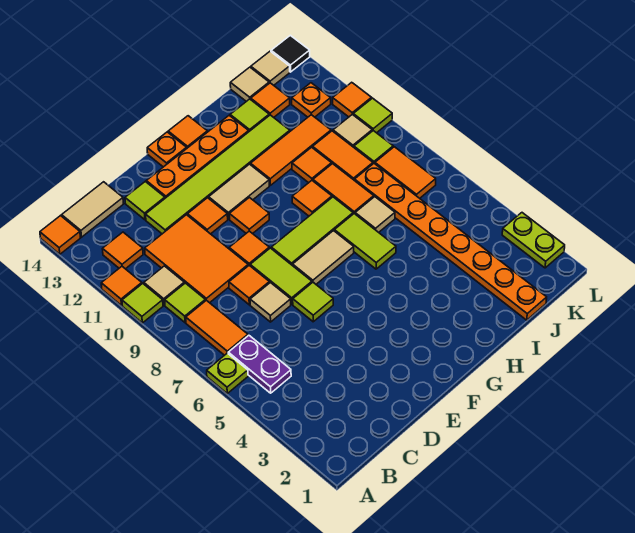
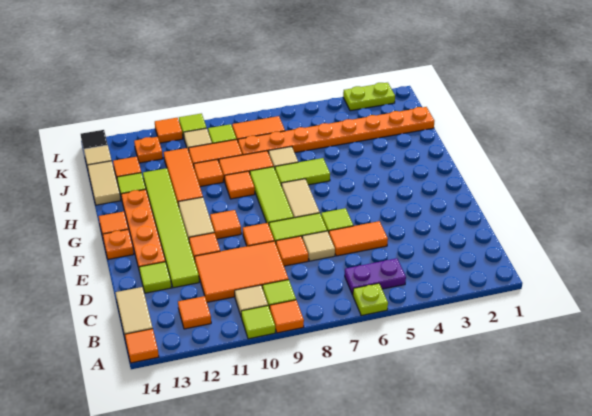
orange 1x1 tile [101,267,142,306] -> orange 1x1 tile moved to [270,300,304,333]
orange 1x2 tile [186,300,248,355] -> orange 1x2 tile moved to [329,221,388,256]
tan 1x1 tile [230,67,269,101] -> tan 1x2 tile [87,161,121,205]

